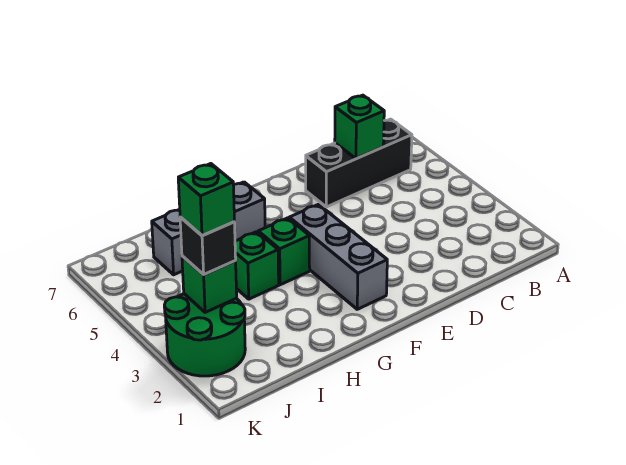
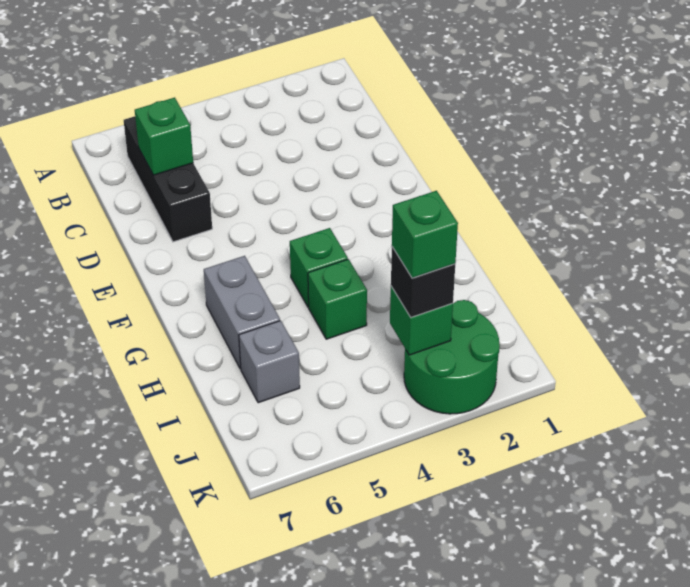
grey 1x3 brick [289,204,387,309] -> none

